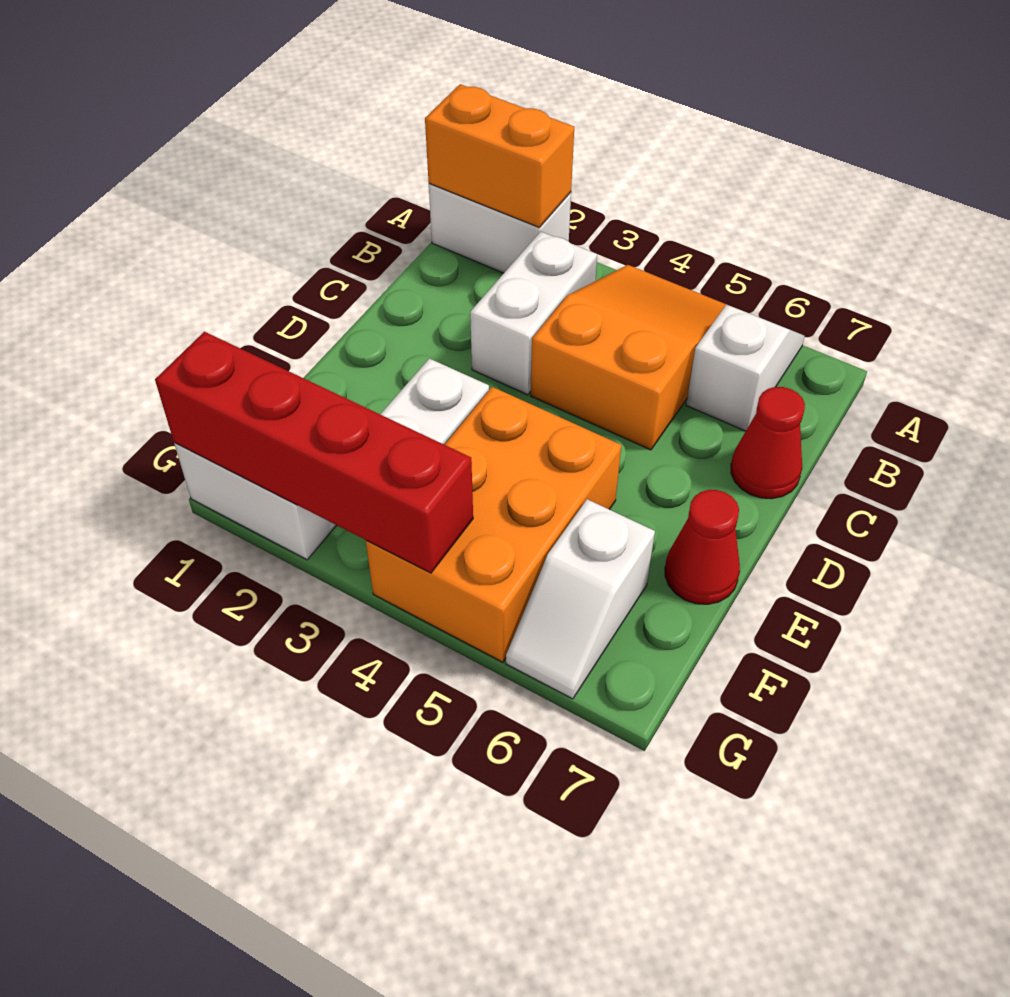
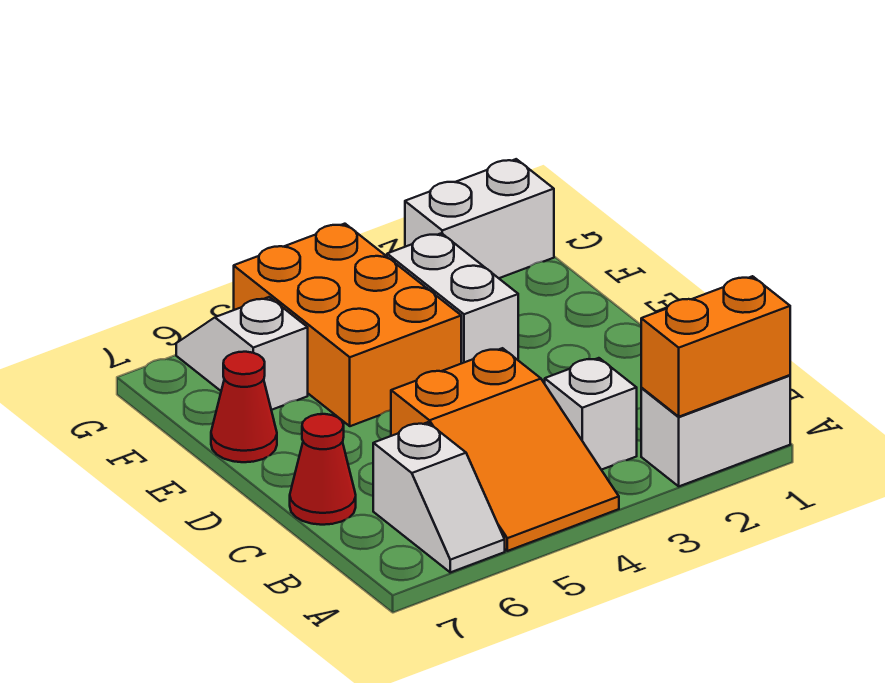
white 1x2 brick [470,232,597,395] -> white 1x1 brick [545,358,637,470]
red 1x4 brick [155,332,473,573] -> none

